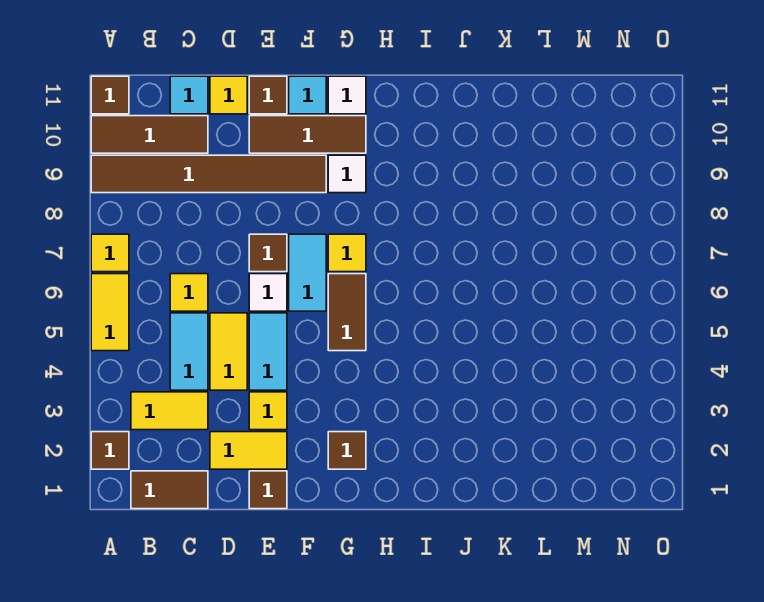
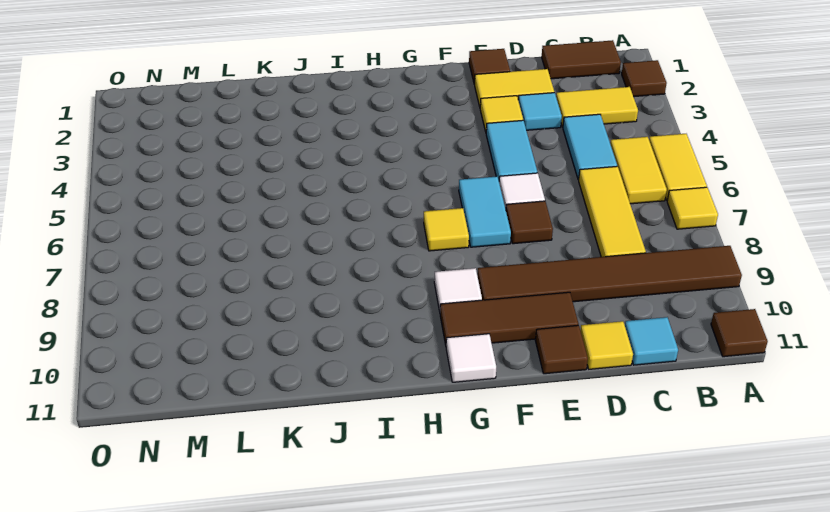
brown 1x3 tile [91,116,208,153] -> none
yellow 1x1 tile [170,274,208,311] -> yellow 1x3 tile [579,166,646,257]
yellow 1x2 tile [210,313,247,390] -> yellow 1x2 tile moved to [610,137,667,204]
cyan 1x1 tile [289,76,326,114] -> cyan 1x1 tile moved to [518,93,562,130]
brown 1x1 tile [328,432,366,469] -> none
brown 1x2 tile [328,274,366,351] -> none

